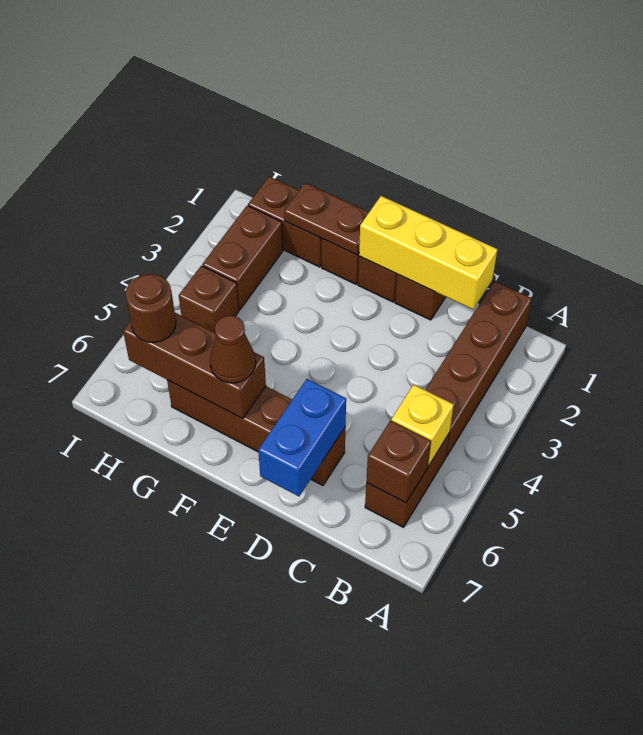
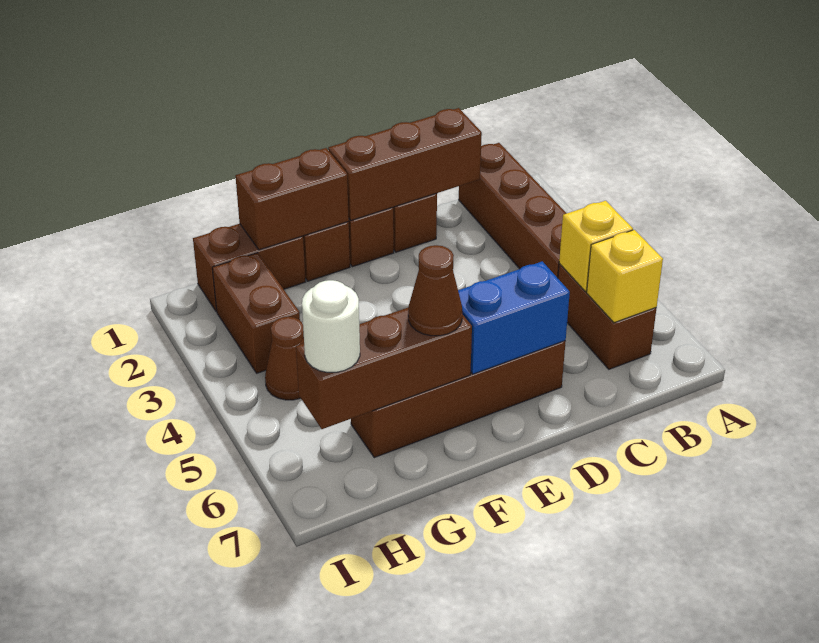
brown 1x1 brick [366,420,431,503] -> yellow 1x1 brick [587,230,663,323]
yellow 1x3 brick [359,196,498,309] -> brown 1x3 brick [328,108,482,220]
blue 1x2 brick [258,379,346,496] -> blue 1x2 brick turned to [458,261,570,374]
brown 1x2 plate [284,183,369,255] -> brown 1x2 brick [236,148,349,250]
brown 1x1 brick [179,266,239,332] -> brown 1x1 cone [265,317,304,400]
brown 1x1 round brick [126,274,176,342] -> white 1x1 round brick [302,280,360,372]

